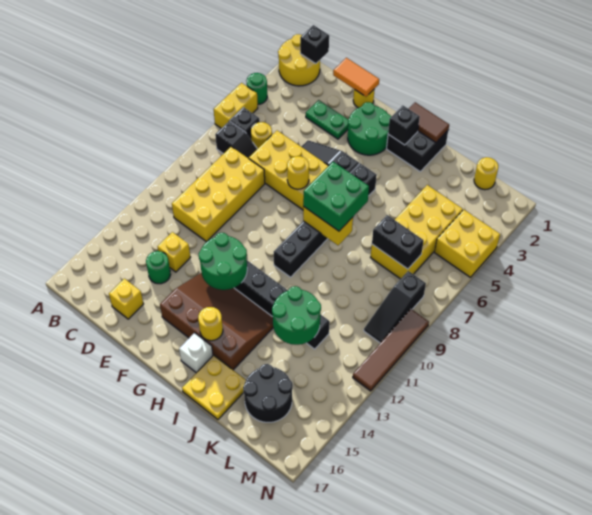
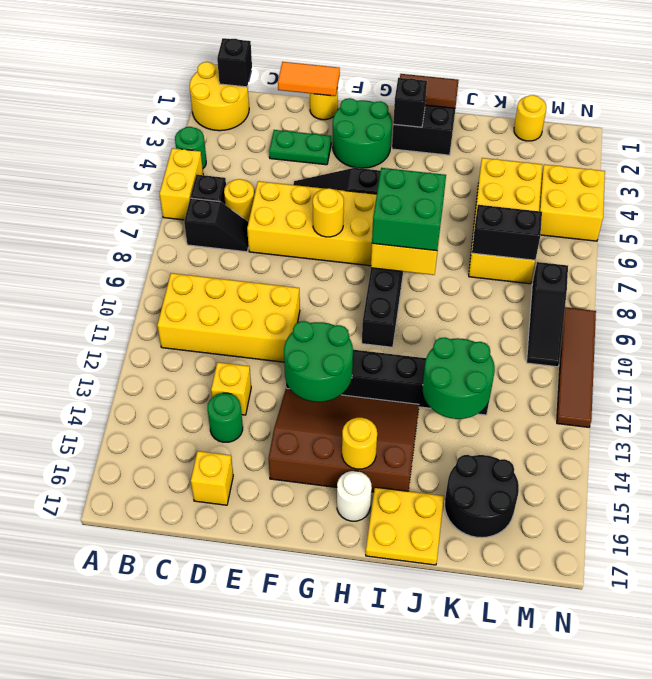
yellow 2x4 brick [172,147,265,242] -> yellow 2x4 brick turned to [157,273,300,362]
white 1x1 brick [179,333,213,373] -> white 1x1 round brick [337,471,372,521]

